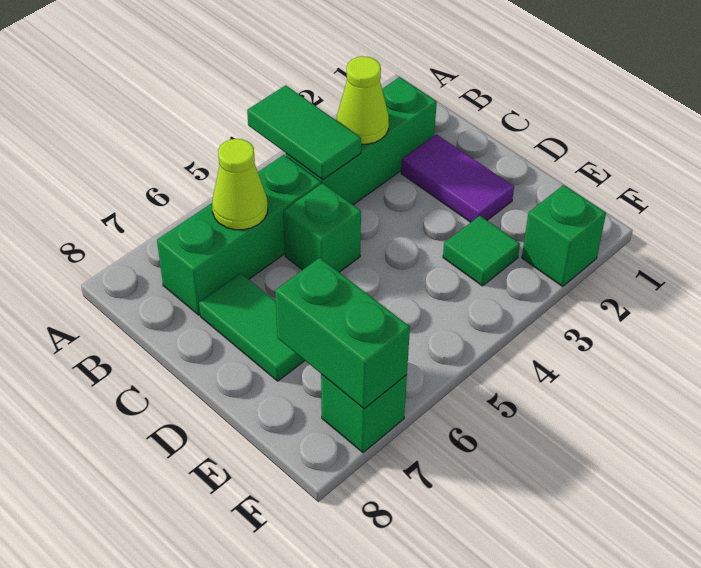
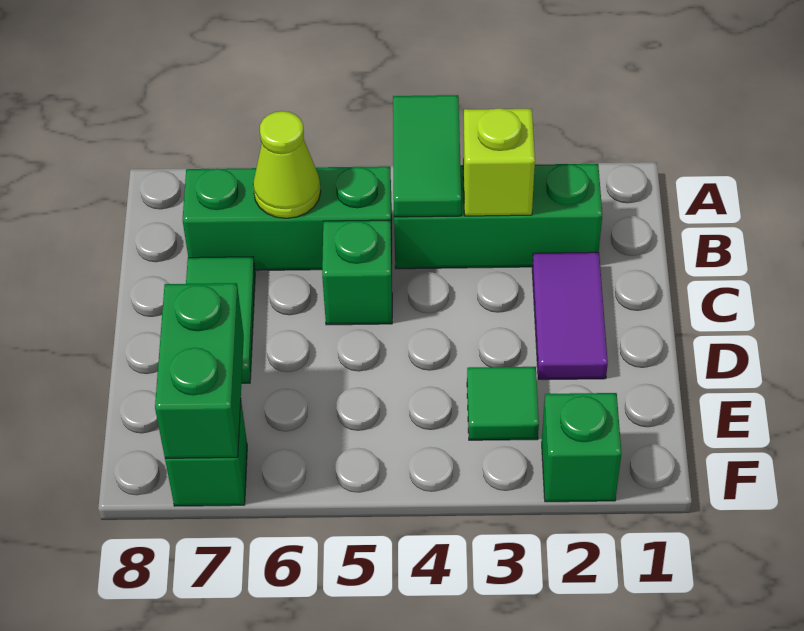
lime 1x1 cone [337,56,389,144] -> lime 1x1 brick [463,108,535,216]

